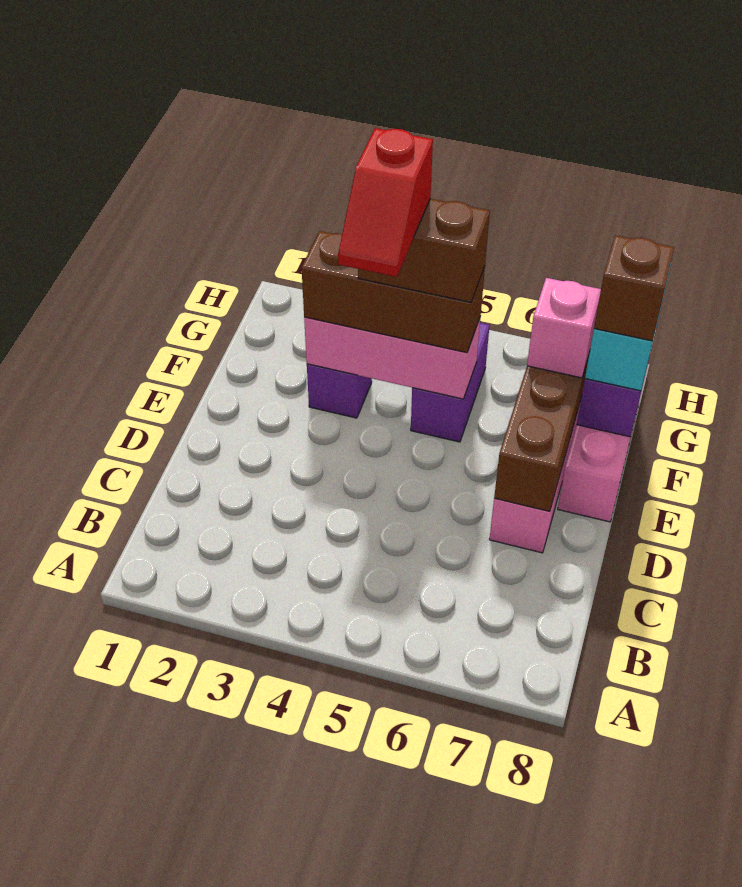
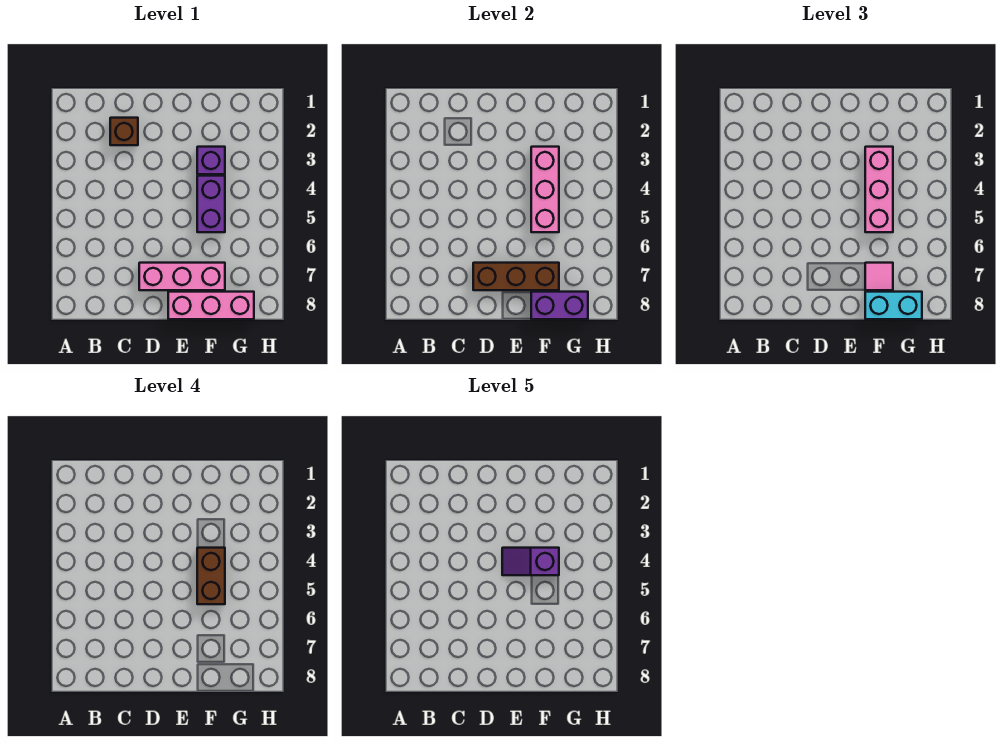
red 1x2 slope [338,128,433,277] -> purple 1x2 slope [502,548,559,575]
brown 1x3 brick [302,231,485,353] -> pink 1x3 brick [865,147,893,232]
purple 1x2 brick [411,323,490,442] -> purple 1x2 brick turned to [197,176,225,232]
pink 1x1 brick [527,278,601,378] -> pink 1x1 tile [865,263,893,290]
brown 1x1 brick [594,235,674,341] -> brown 1x1 brick moved to [110,118,138,145]

